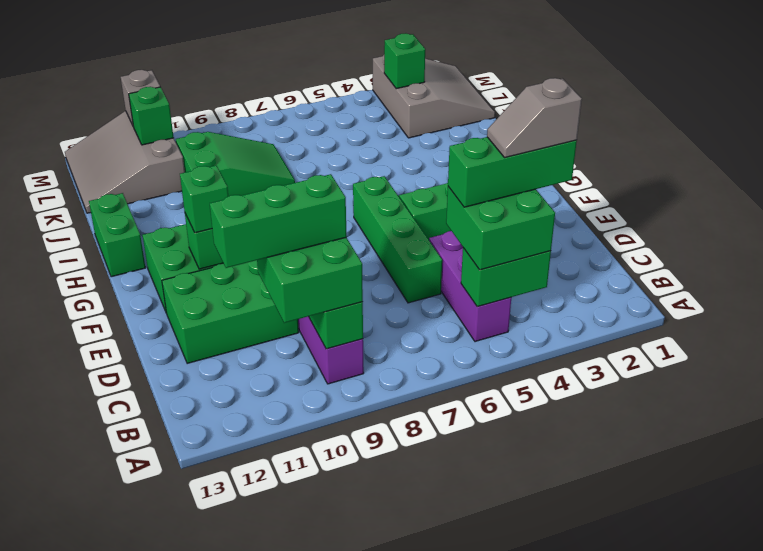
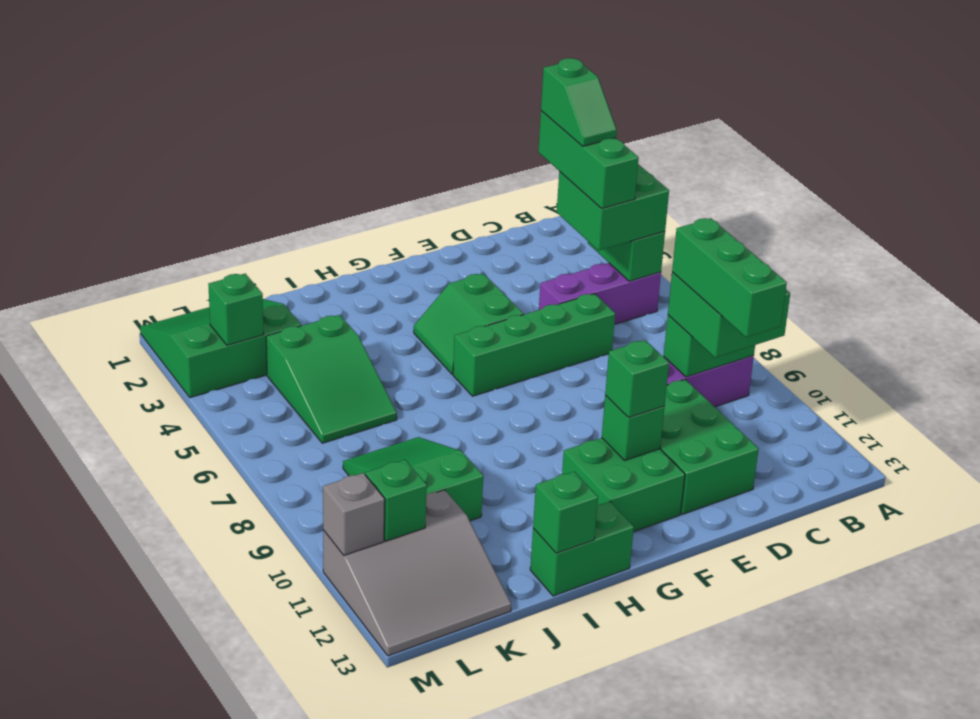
grey 1x2 slope [487,78,582,158] -> green 1x2 slope [541,58,617,146]
none -> green 1x1 brick [533,472,598,553]
none -> green 2x3 slope [266,315,397,443]
grey 3x3 slope [373,55,495,138] -> green 3x3 slope [140,299,301,398]

